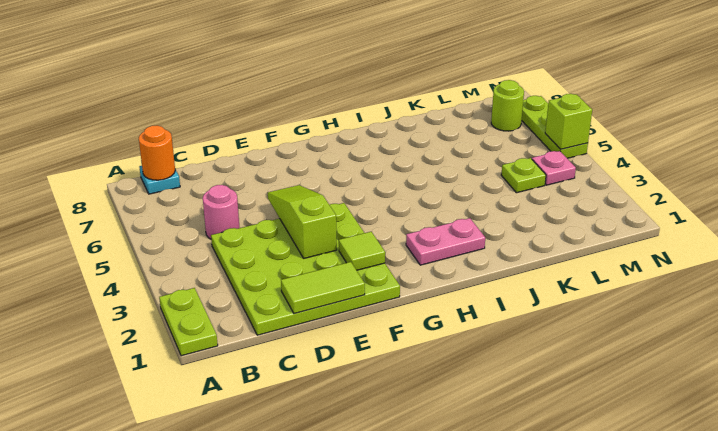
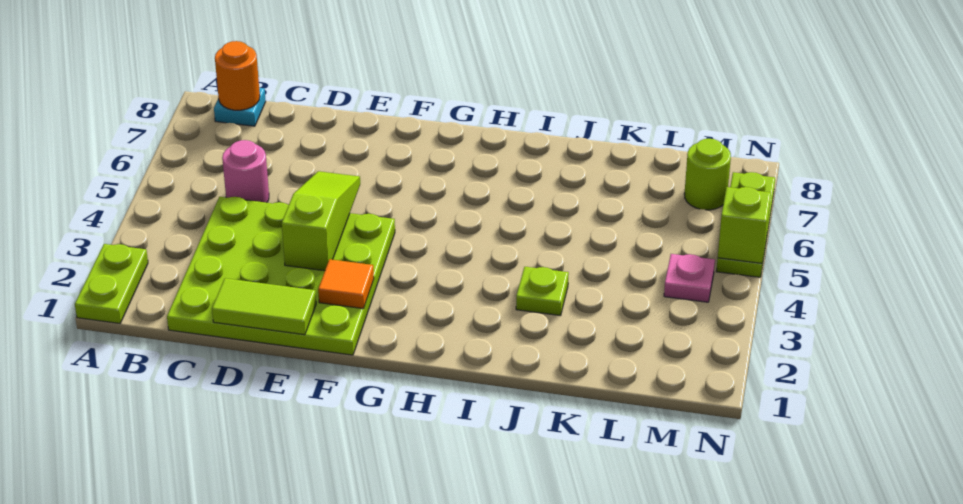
lime 1x1 tile [339,232,385,270] -> orange 1x1 tile [318,259,374,309]
pink 1x2 plate [406,218,485,265] -> none
lime 1x1 plate [501,158,546,193] -> lime 1x1 plate moved to [516,267,569,316]

